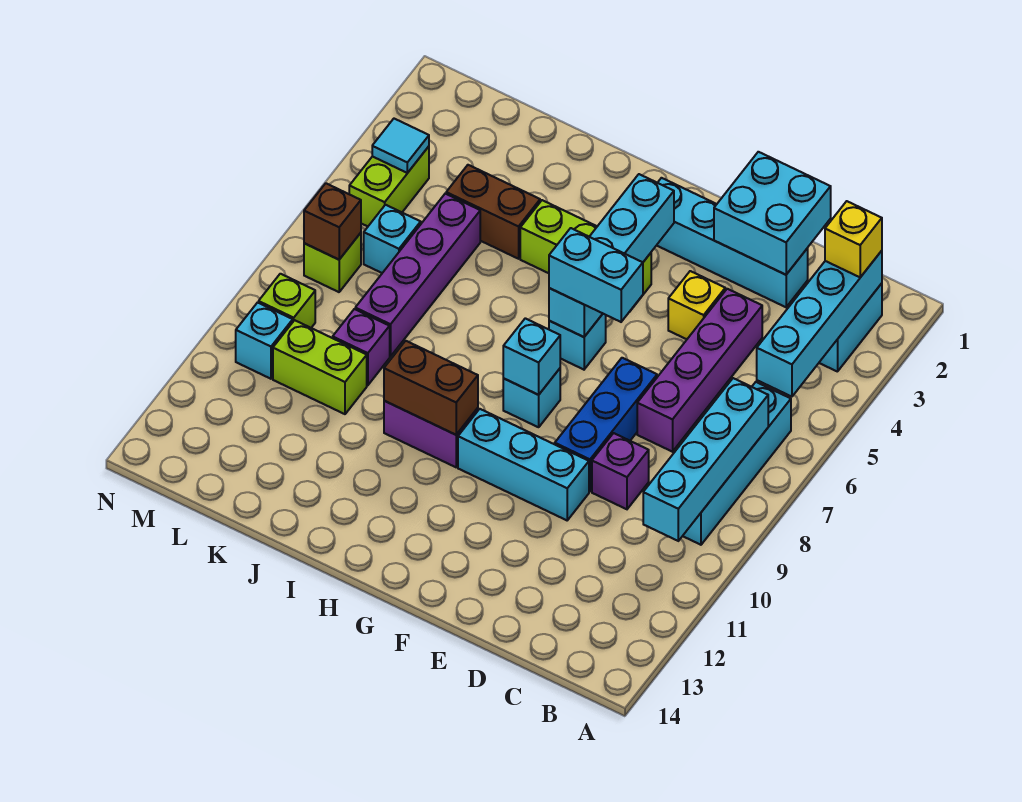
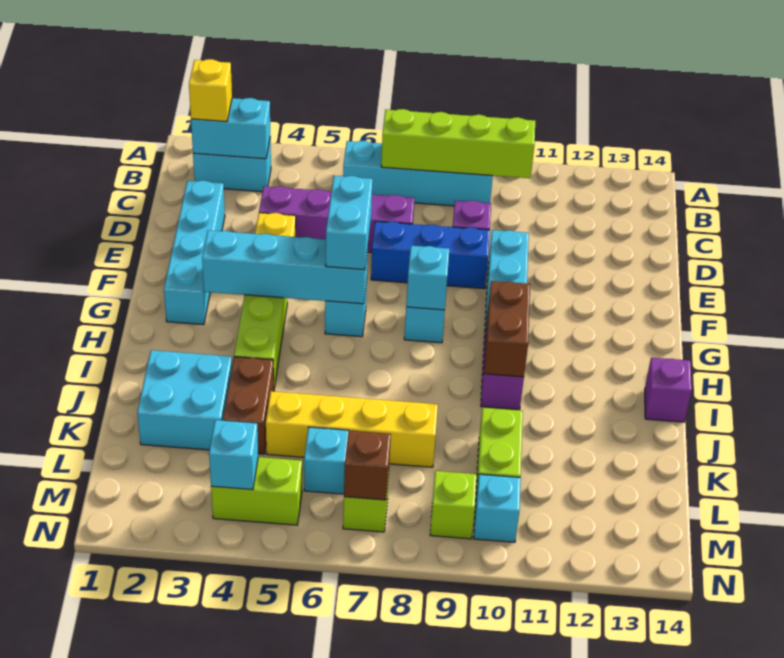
cyan 1x4 brick [757,251,882,397] -> cyan 1x2 brick [191,98,270,159]
cyan 1x4 brick [643,378,768,541] -> lime 1x4 brick [381,109,535,178]
cyan 2x2 brick [714,152,831,275] -> cyan 2x2 brick moved to [137,350,232,450]
purple 1x4 brick [355,194,480,357] -> yellow 1x4 brick [266,391,438,467]
purple 1x1 brick [333,309,390,385] -> purple 1x1 brick moved to [645,358,692,422]
cyan 1x1 tile [372,119,429,173] -> cyan 1x1 brick [209,420,258,490]

